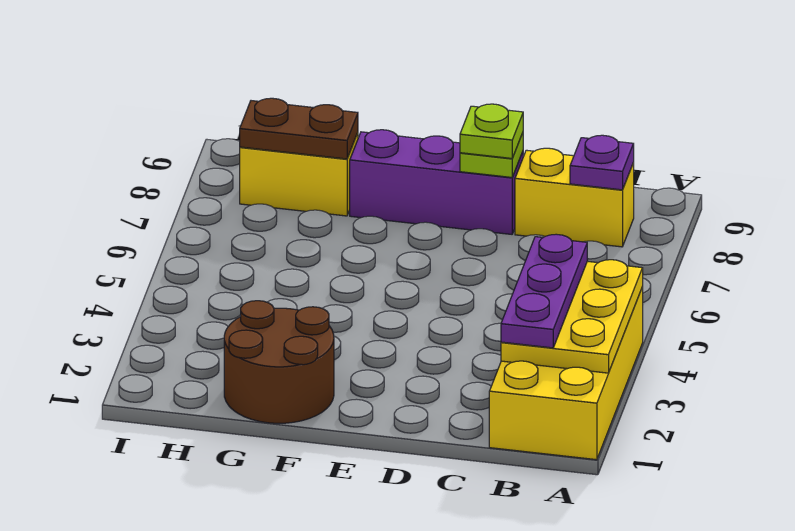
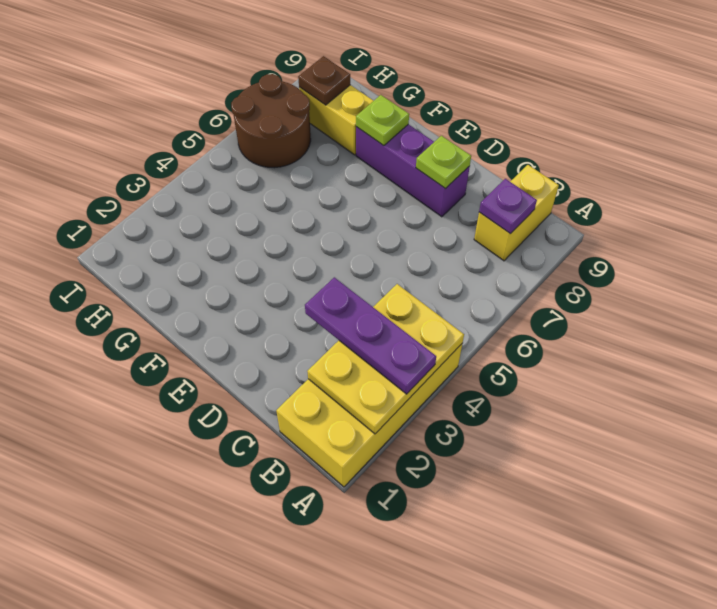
purple 1x3 plate [501,234,587,348] -> purple 1x3 plate turned to [305,277,436,394]
yellow 1x2 brick [515,148,634,247] -> yellow 1x2 brick turned to [474,165,559,261]
lime 1x1 plate [460,104,523,158] -> lime 1x1 plate moved to [356,95,409,146]
brown 2x2 round brick [224,301,334,423] -> brown 2x2 round brick moved to [231,74,311,168]
brown 1x2 plate [240,98,358,159] -> brown 1x1 plate [298,56,350,105]

